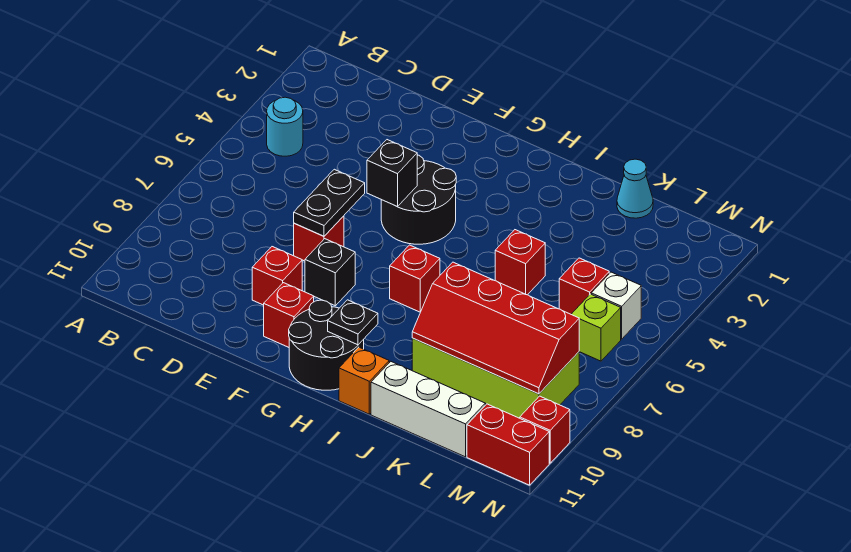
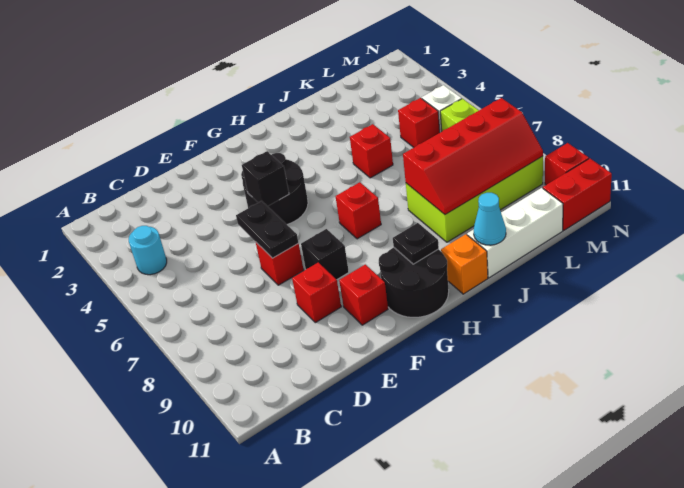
cyan 1x1 cone [617,159,653,218] -> cyan 1x1 cone moved to [474,193,506,245]

